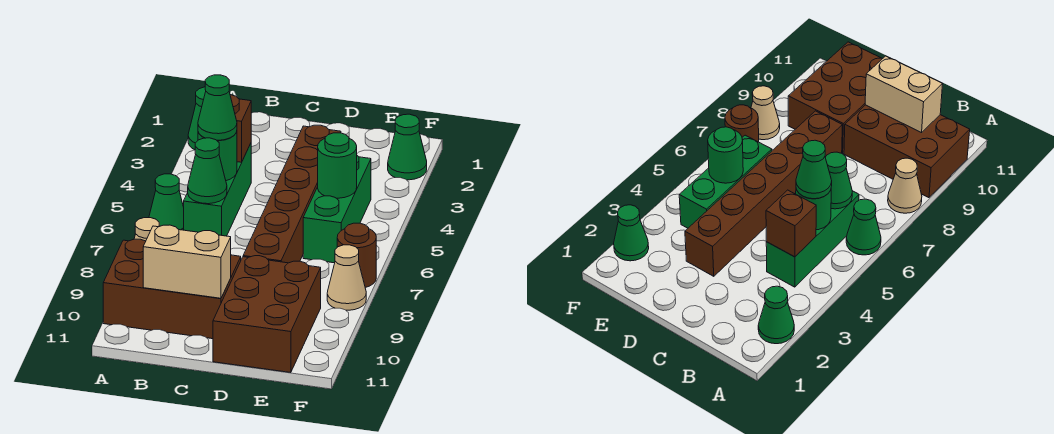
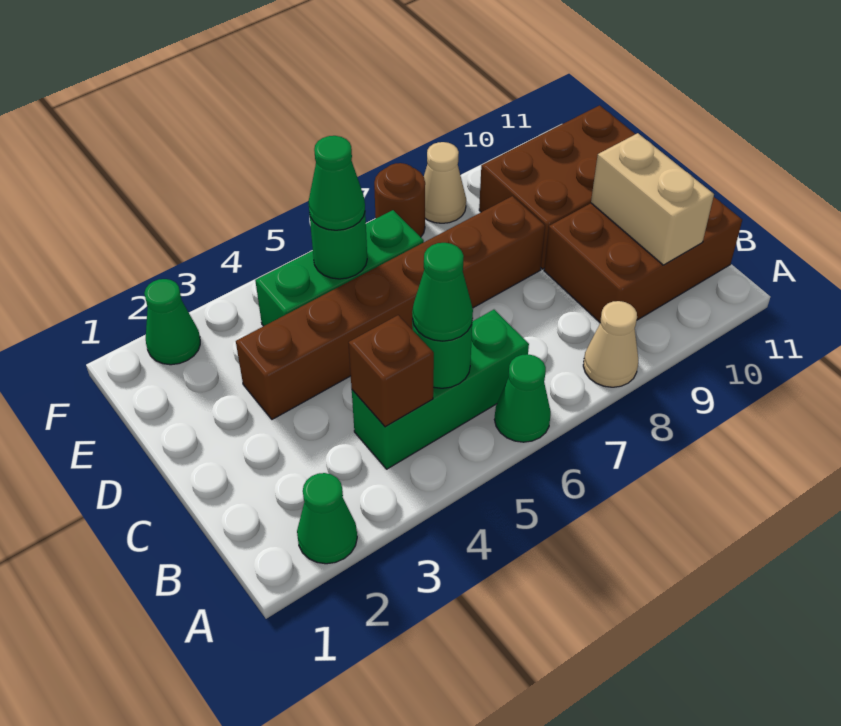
brown 2x3 brick [103,239,241,339] -> brown 2x3 brick turned to [544,197,742,323]
green 1x1 cone [188,138,227,204] -> green 1x1 cone moved to [308,136,365,230]

